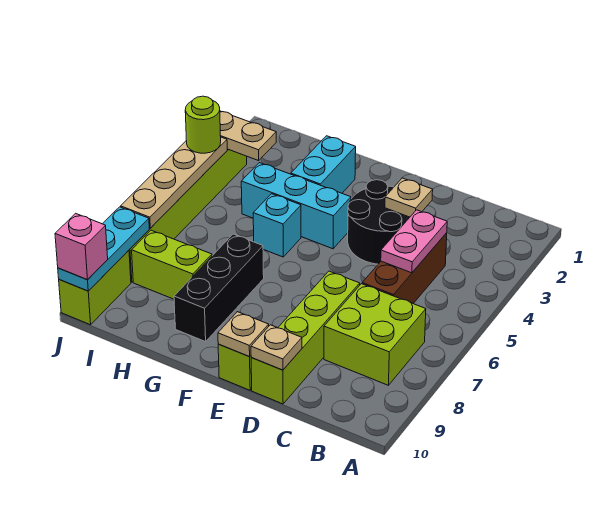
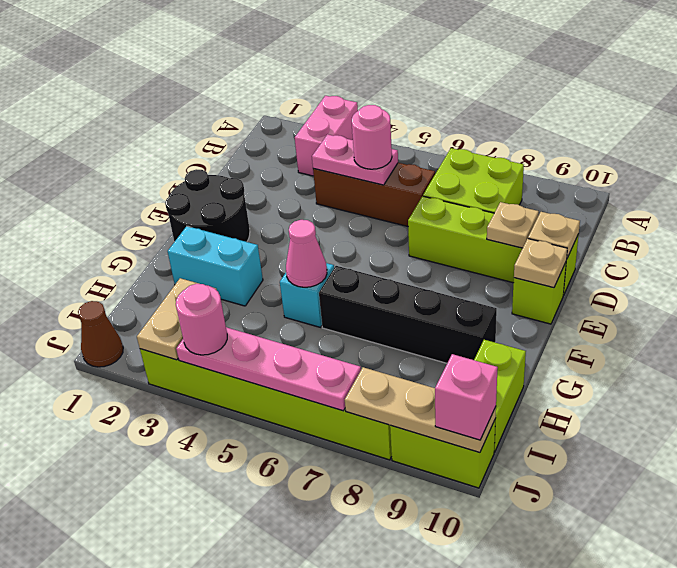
none -> pink 1x2 brick [295,96,358,176]
none -> pink 1x1 round brick [352,105,392,169]
black 2x2 round brick [348,180,410,264] -> black 2x2 round brick moved to [165,169,250,242]
tan 1x1 plate [385,178,433,217] -> tan 1x1 plate moved to [487,202,539,248]
cyan 1x3 brick [241,163,351,249] -> none
none -> pink 1x1 cone [286,220,327,287]
black 1x3 brick [174,234,264,342] -> black 1x4 brick [319,266,497,363]
lime 1x2 brick [132,230,212,299] -> lime 1x2 brick moved to [474,340,526,452]
none -> brown 1x1 cone [78,301,123,367]
tan 1x4 plate [121,137,227,228] -> pink 1x4 plate [176,327,361,411]
lime 1x1 round brick [185,96,221,153] -> pink 1x1 round brick [176,284,227,355]
cyan 1x3 plate [58,207,149,291] -> tan 1x3 plate [345,367,496,452]

